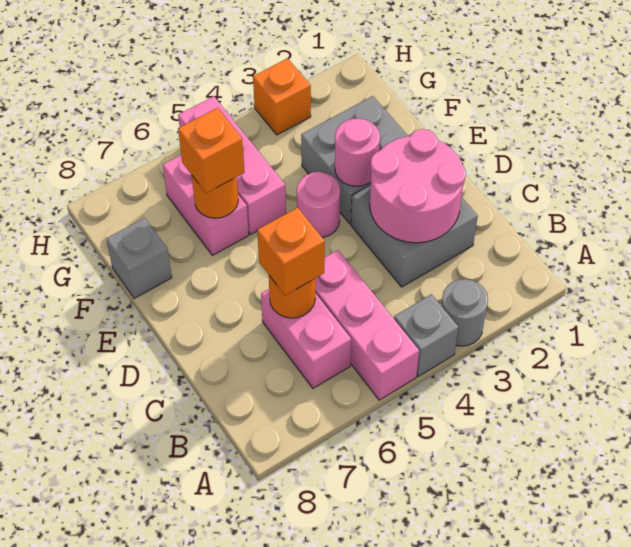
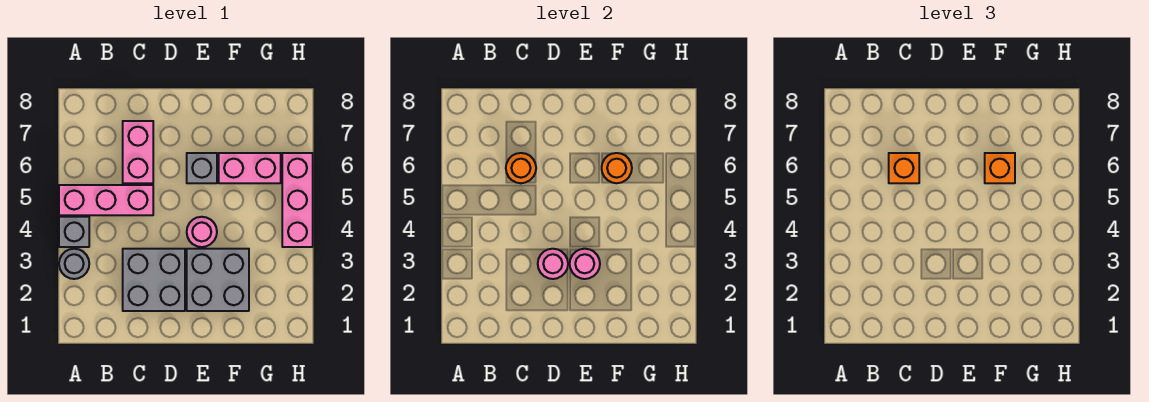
pink 1x2 brick [261,289,351,388] -> pink 1x2 brick turned to [123,121,153,183]
pink 2x2 round brick [370,129,466,243] -> pink 1x1 round brick [538,249,568,279]
pink 1x3 brick [178,96,286,234] -> pink 1x3 brick turned to [282,153,313,247]
grey 1x1 brick [106,218,172,299] -> grey 1x1 brick moved to [187,153,217,183]
orange 1x1 brick [253,58,311,135] -> none

